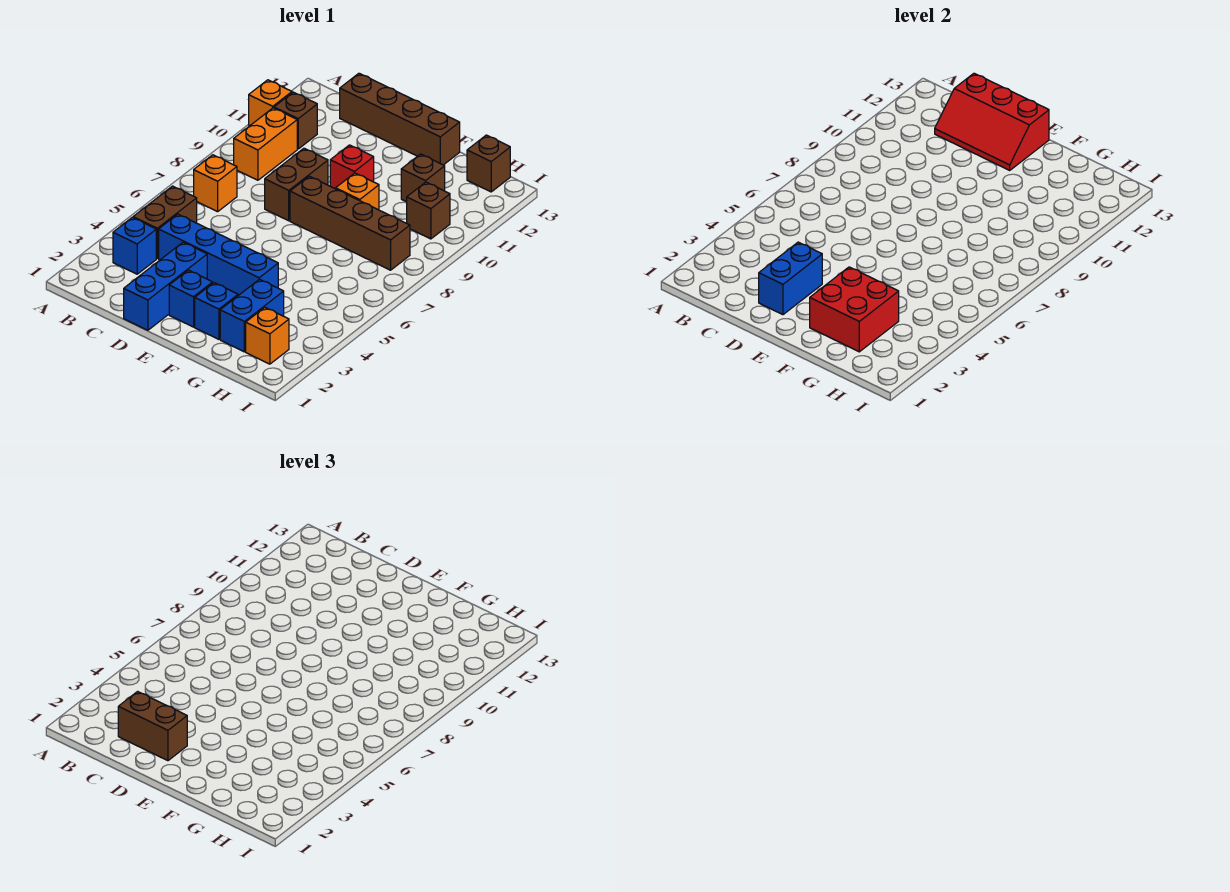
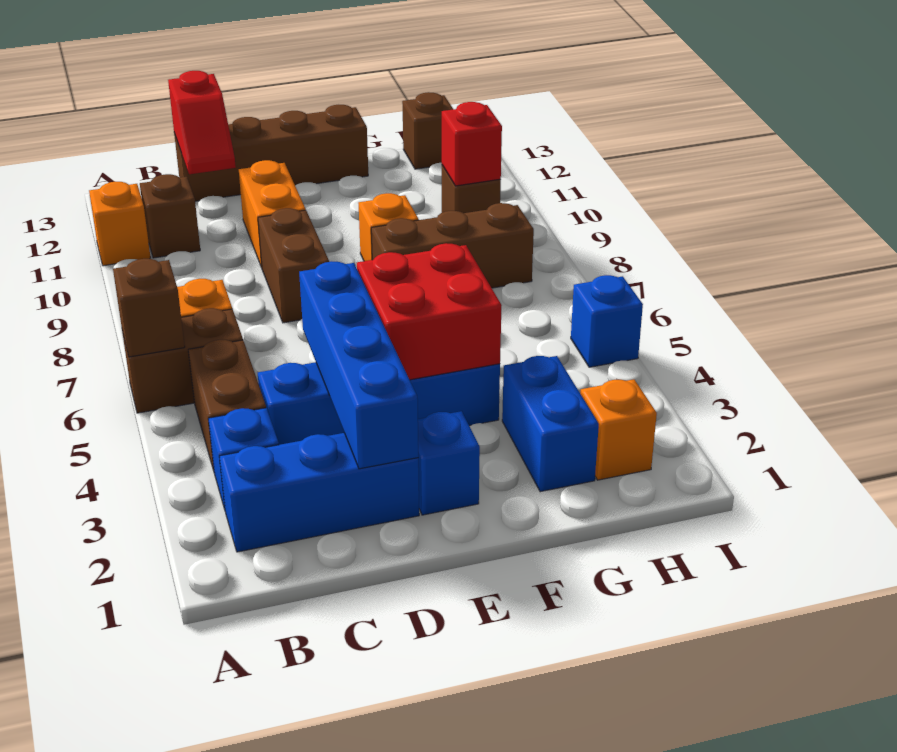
orange 1x2 brick [234,108,297,180] -> orange 1x2 brick moved to [239,160,306,267]
brown 1x2 brick [118,692,187,761] -> brown 1x2 brick moved to [122,308,243,413]
red 2x3 slope [935,73,1049,170] -> red 1x2 slope [168,71,236,174]
blue 1x3 brick [124,242,207,330] -> blue 1x3 brick turned to [219,433,419,552]
blue 1x2 brick [759,242,822,315] -> blue 1x4 brick [299,261,418,469]
brown 1x4 brick [290,176,410,270] -> brown 1x3 brick [371,203,534,288]
red 1x1 brick [330,145,374,189] -> red 1x1 brick moved to [442,102,502,186]
blue 1x1 brick [195,283,238,339] -> blue 1x1 brick moved to [571,275,643,367]
red 2x2 brick [810,267,899,352] -> red 2x2 brick moved to [357,243,502,380]
brown 1x1 brick [401,154,445,202] -> brown 1x1 brick moved to [113,259,185,357]

